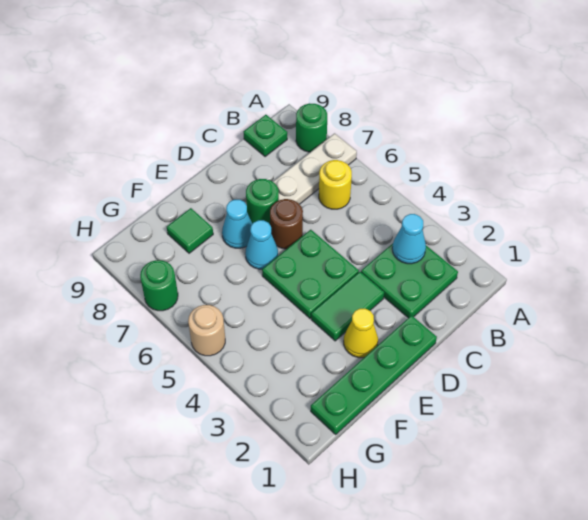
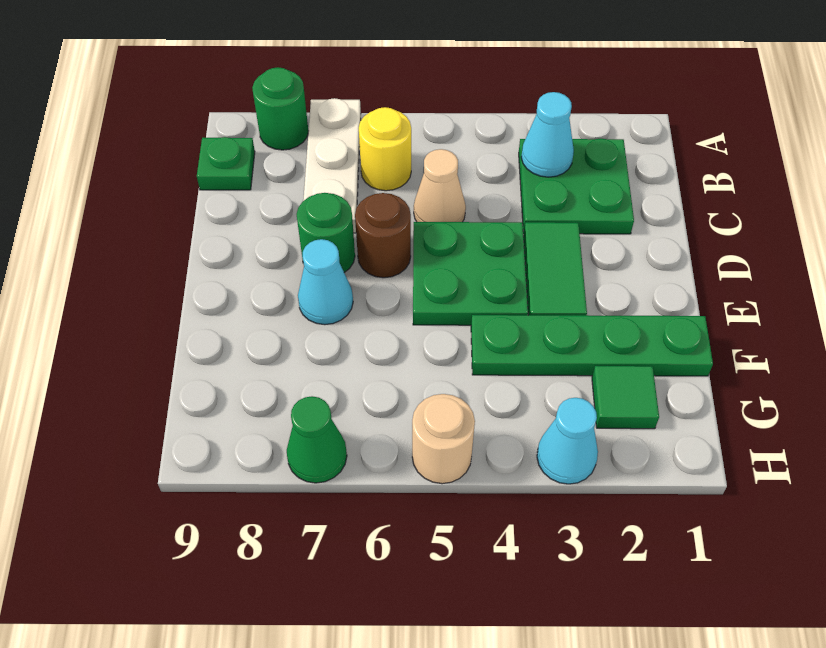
none -> tan 1x1 cone [414,149,466,222]
green 1x4 plate [311,315,437,434] -> green 1x4 plate turned to [471,315,713,376]
yellow 1x1 cone [344,309,378,358] -> none
cyan 1x1 cone [245,220,278,269] -> cyan 1x1 cone moved to [537,398,598,484]
green 1x1 tile [167,208,213,253] -> green 1x1 tile moved to [592,366,659,429]
green 1x1 round brick [140,260,178,311] -> green 1x1 cone [287,396,347,483]

